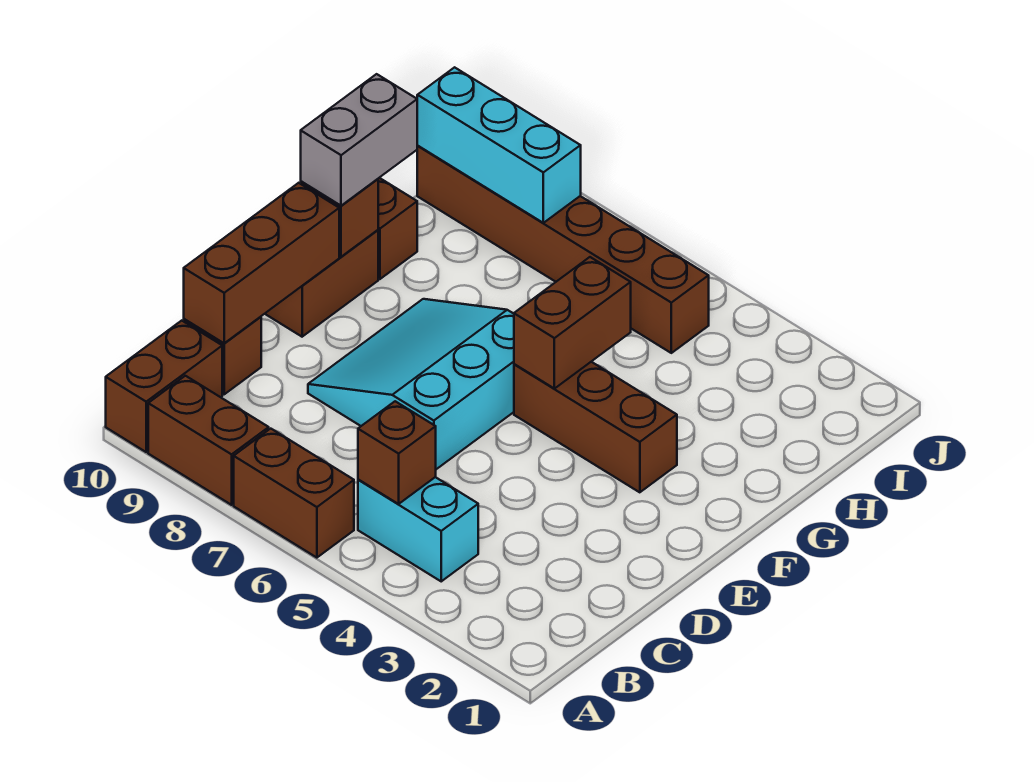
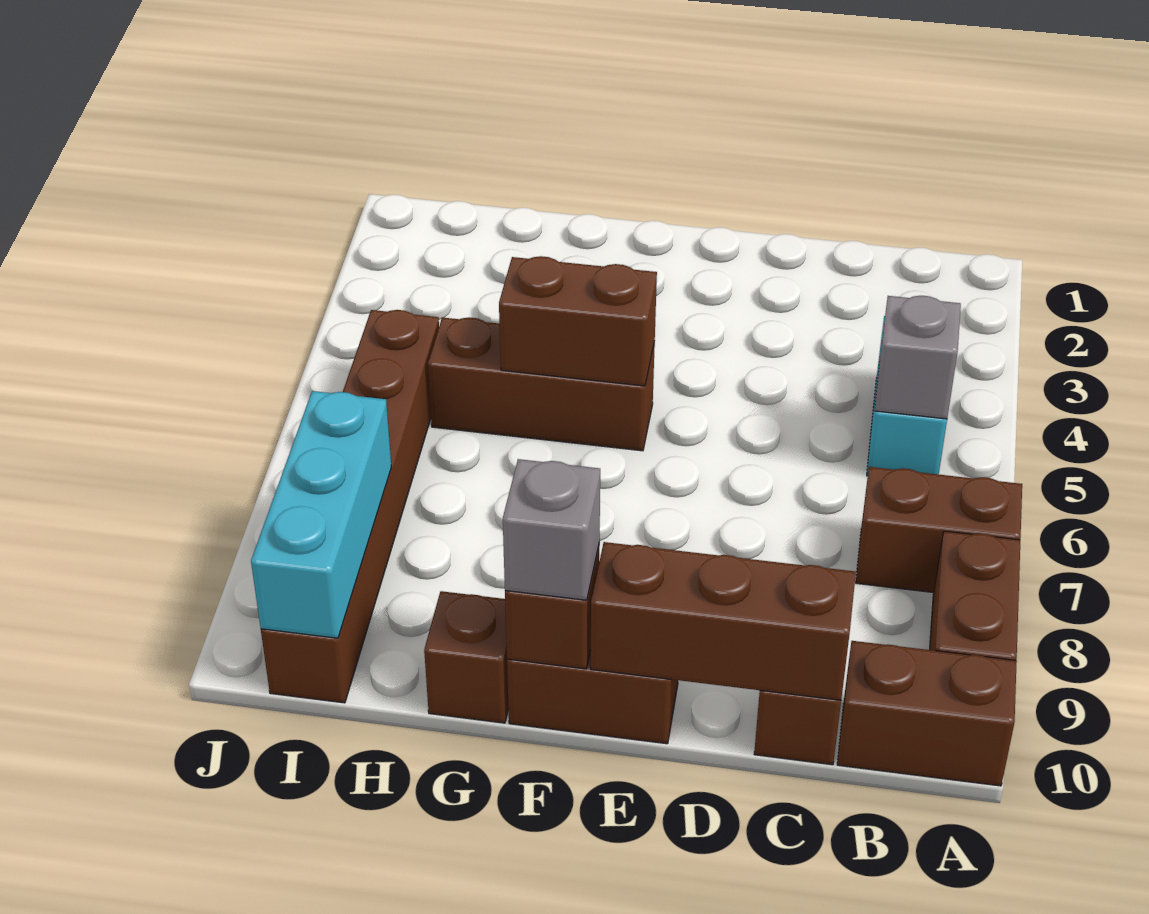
brown 1x2 brick [234,429,354,558] -> brown 1x2 brick turned to [856,467,1022,593]
brown 1x1 brick [358,401,436,504] -> grey 1x1 brick [875,296,961,419]
cyan 3x3 slope [308,299,514,469] -> none
brown 1x3 brick [514,362,677,492] -> brown 1x3 brick turned to [428,317,655,451]
grey 1x2 brick [301,74,417,206] -> grey 1x1 brick [503,459,600,600]

